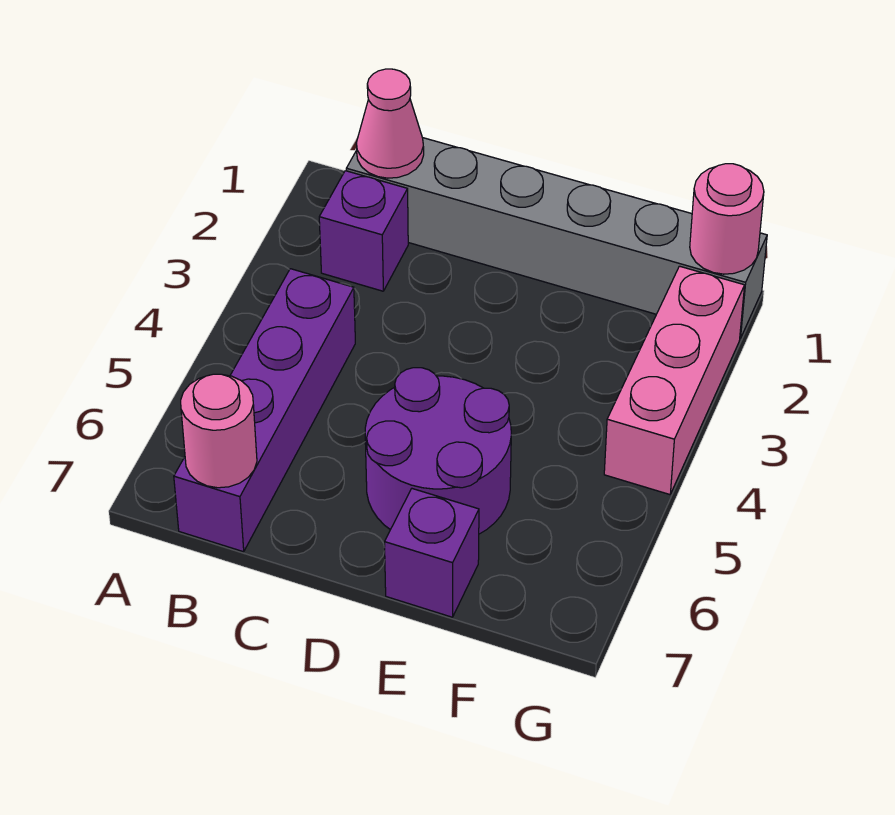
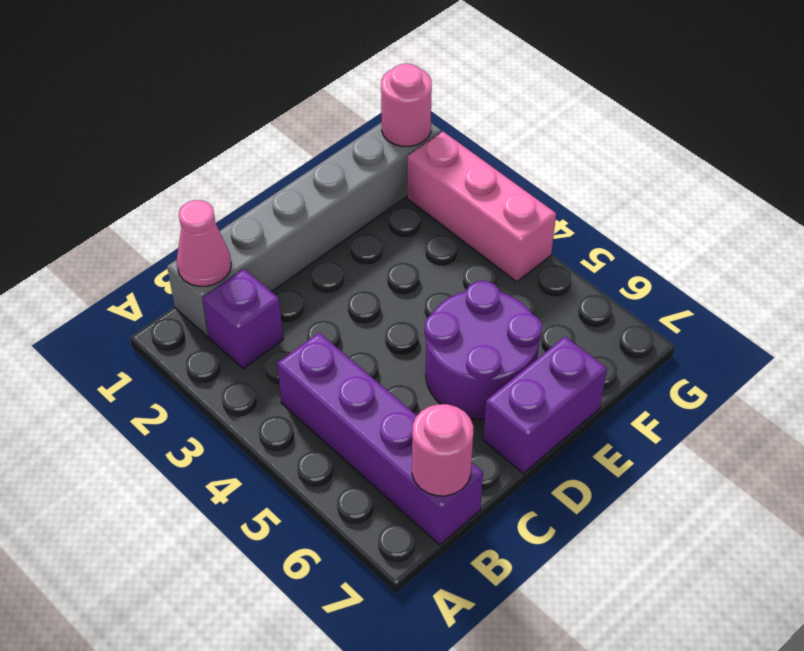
purple 1x1 brick [385,489,479,617] -> purple 1x2 brick [483,336,607,473]

